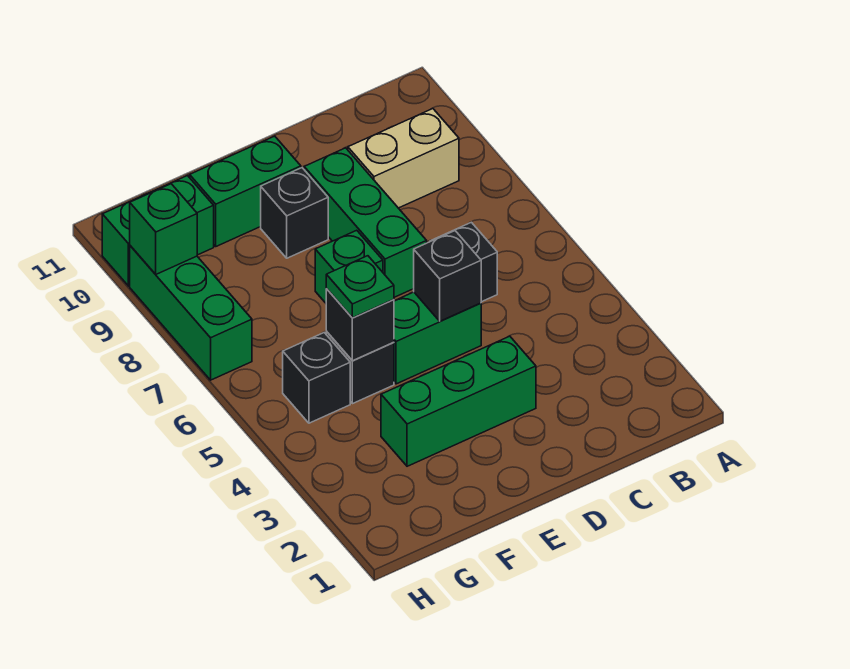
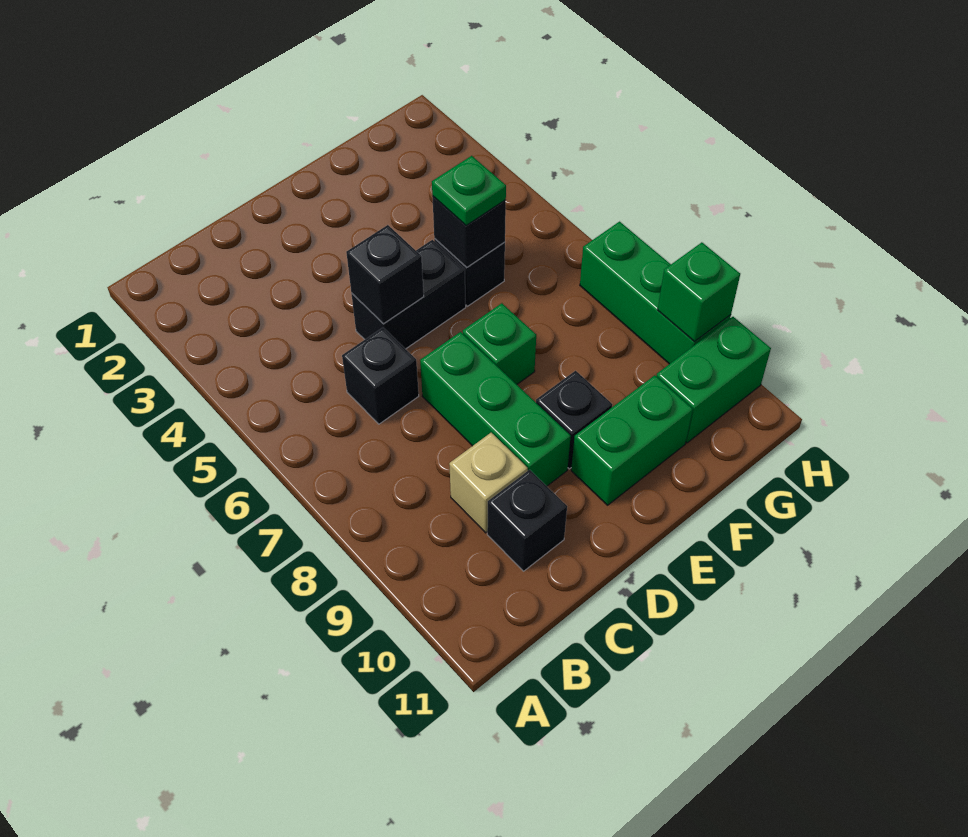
tan 1x2 brick [348,109,459,208] -> tan 1x1 brick [449,433,528,533]
green 1x3 brick [381,336,536,466] -> none
green 1x2 brick [394,292,481,384] -> black 1x2 brick [351,240,466,349]
black 1x1 brick [283,333,350,423] -> black 1x1 brick moved to [487,470,567,571]

